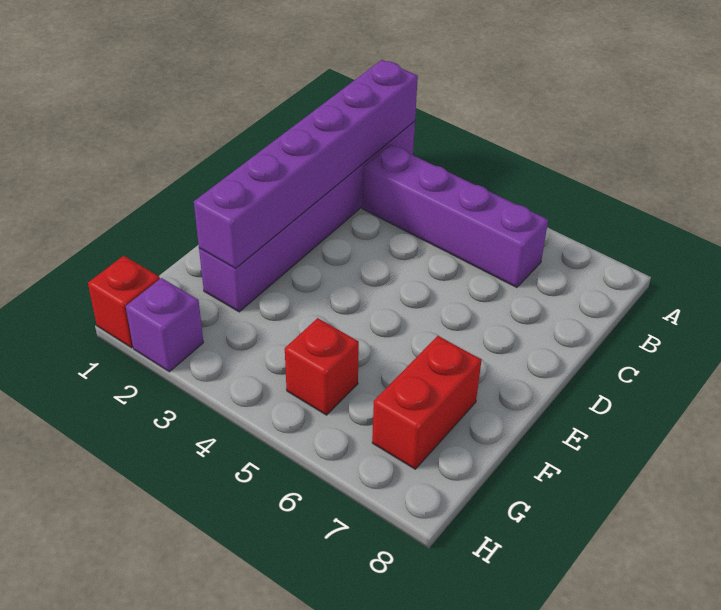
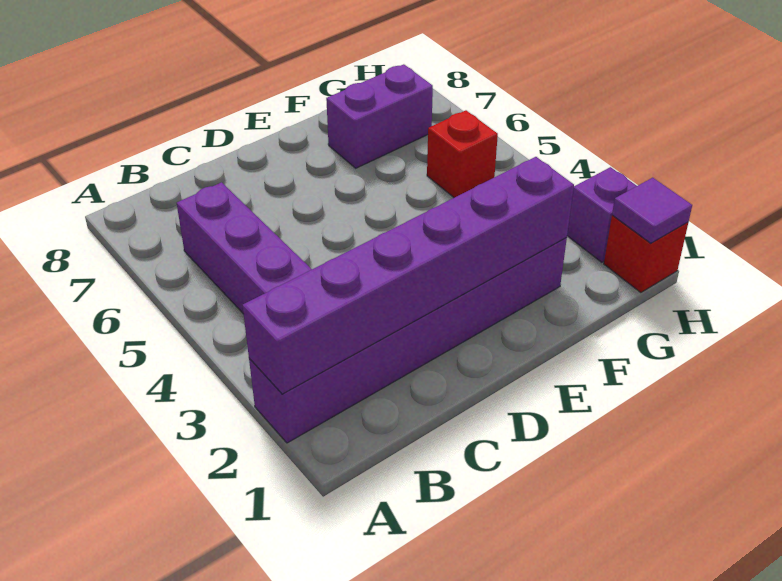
red 1x2 brick [372,336,482,469] -> purple 1x2 brick [326,64,433,168]
none -> purple 1x1 tile [612,178,692,243]

